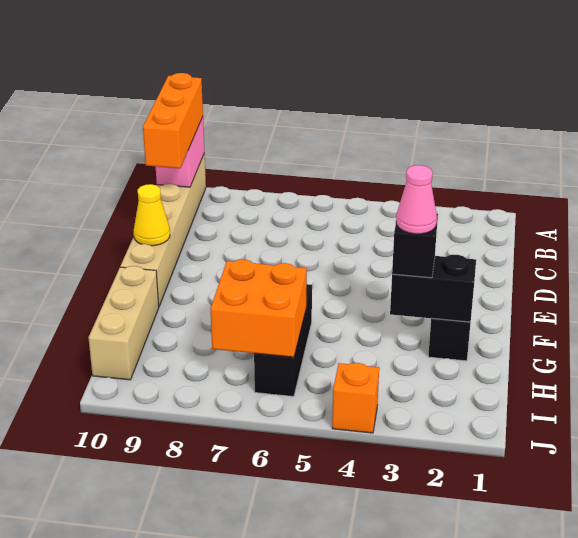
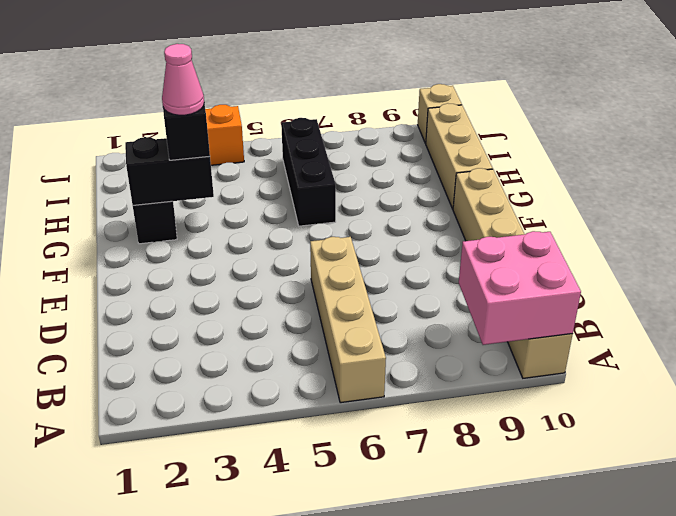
none -> tan 1x4 brick [310,237,386,403]
pink 1x2 brick [156,117,205,187] -> pink 2x2 brick [459,231,581,345]
orange 1x3 brick [143,73,203,168] -> none
yellow 1x1 cone [134,184,170,246] -> none
orange 2x2 brick [211,260,307,357] -> none
none -> tan 1x1 brick [418,84,462,144]

